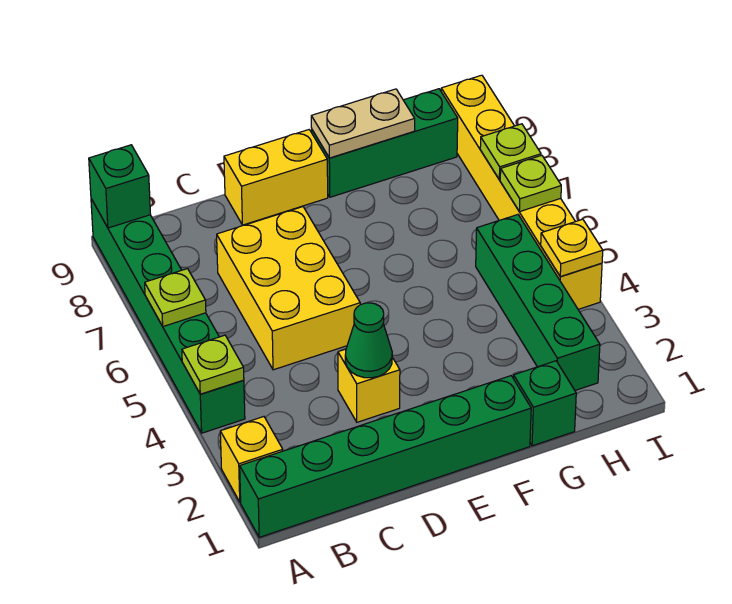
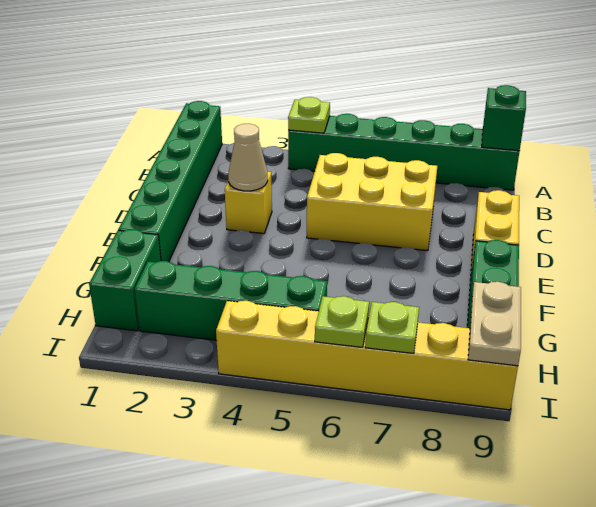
yellow 1x1 brick [220,417,283,502] -> none
lime 1x1 plate [145,269,206,326] -> none
green 1x1 cone [345,303,392,378] -> tan 1x1 cone [228,124,268,191]
tan 1x2 plate [311,89,415,158] -> tan 1x2 plate moved to [468,282,521,366]
green 1x1 brick [513,361,576,446] -> green 1x2 brick [89,229,161,331]
yellow 1x1 plate [541,219,603,277] -> none

